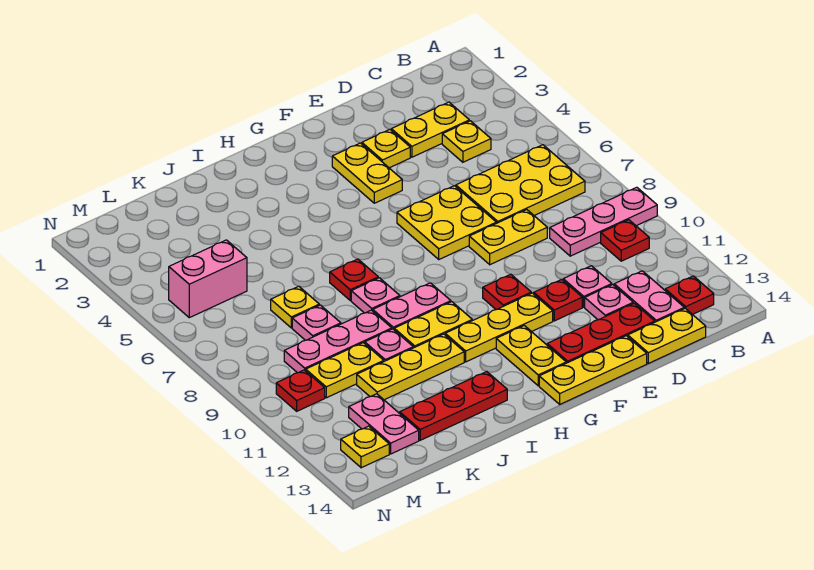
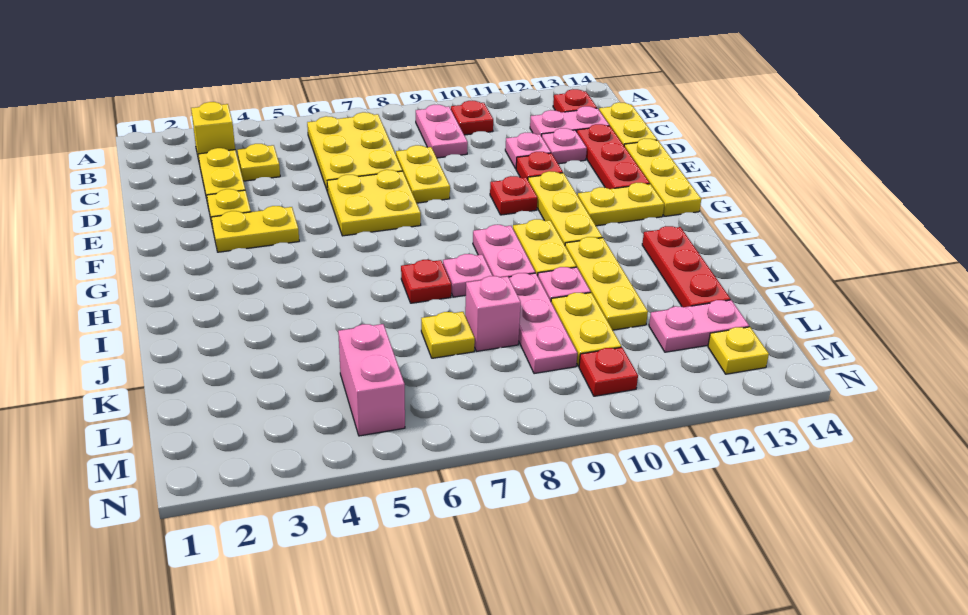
pink 1x3 plate [550,187,657,256] -> pink 1x2 plate [416,105,468,158]
none -> yellow 1x1 brick [191,102,235,160]
pink 1x1 plate [292,305,341,340] -> pink 1x1 brick [465,276,521,351]

